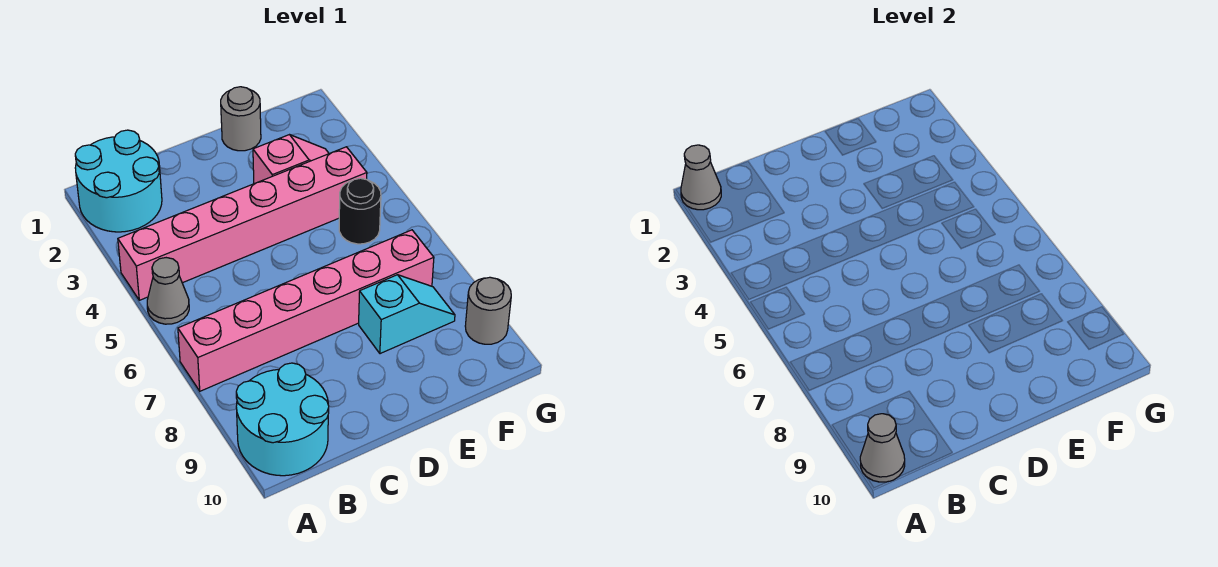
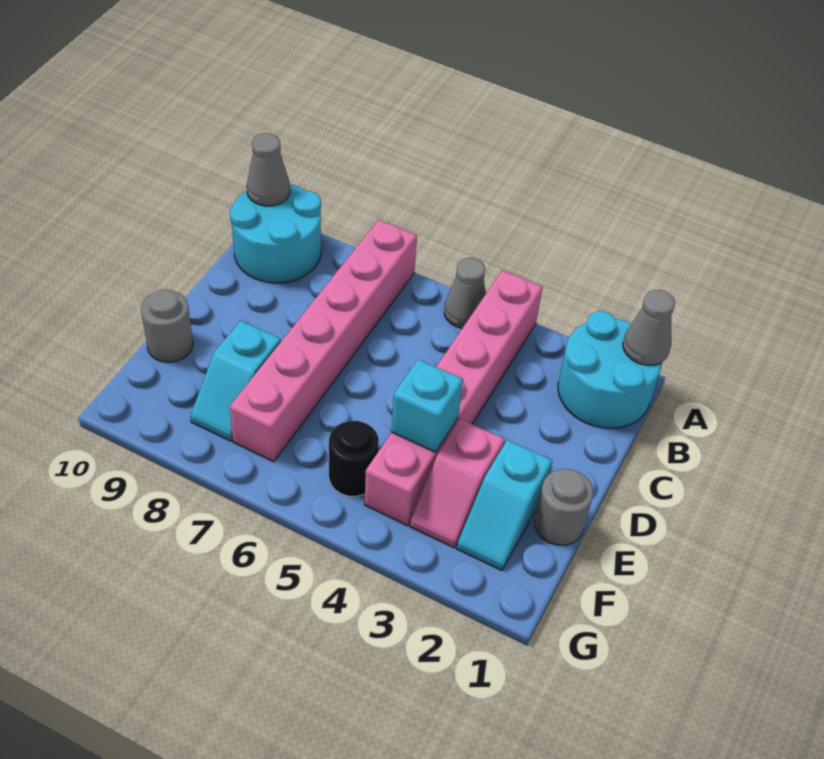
none -> cyan 1x2 slope [457,440,552,571]
none -> cyan 1x1 brick [391,360,463,452]
grey 1x1 round brick [465,277,511,344] -> grey 1x1 round brick moved to [141,290,193,362]

